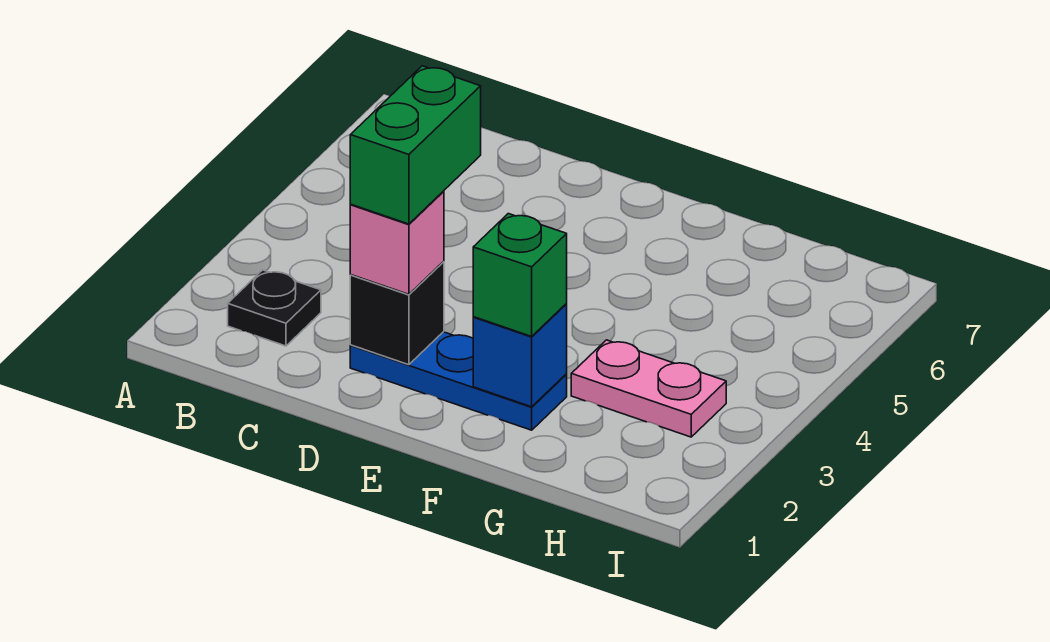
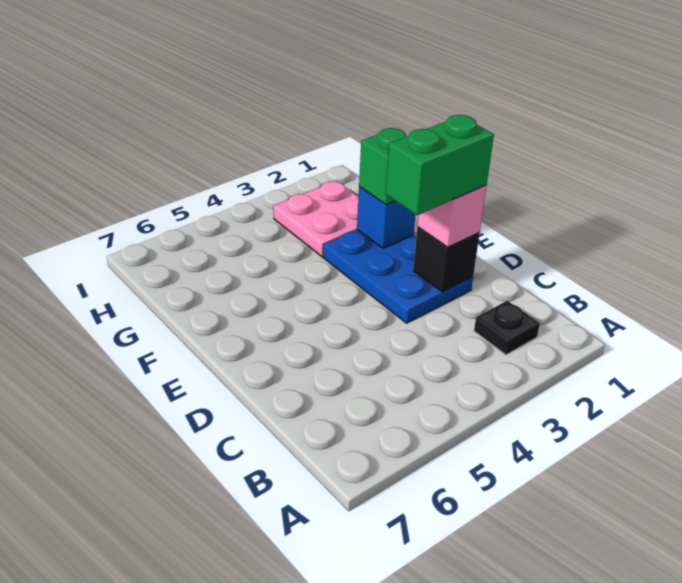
blue 1x3 plate [350,332,567,430] -> blue 2x3 plate [323,230,473,323]
pink 1x2 plate [571,340,726,437] -> pink 2x2 plate [273,181,358,257]

